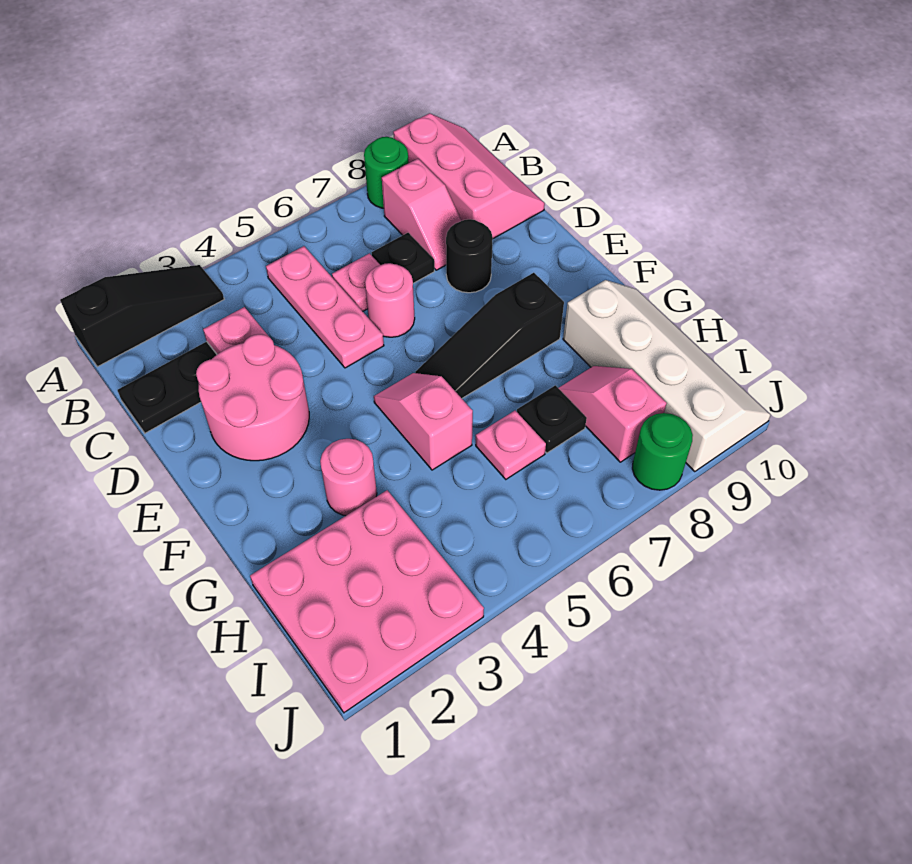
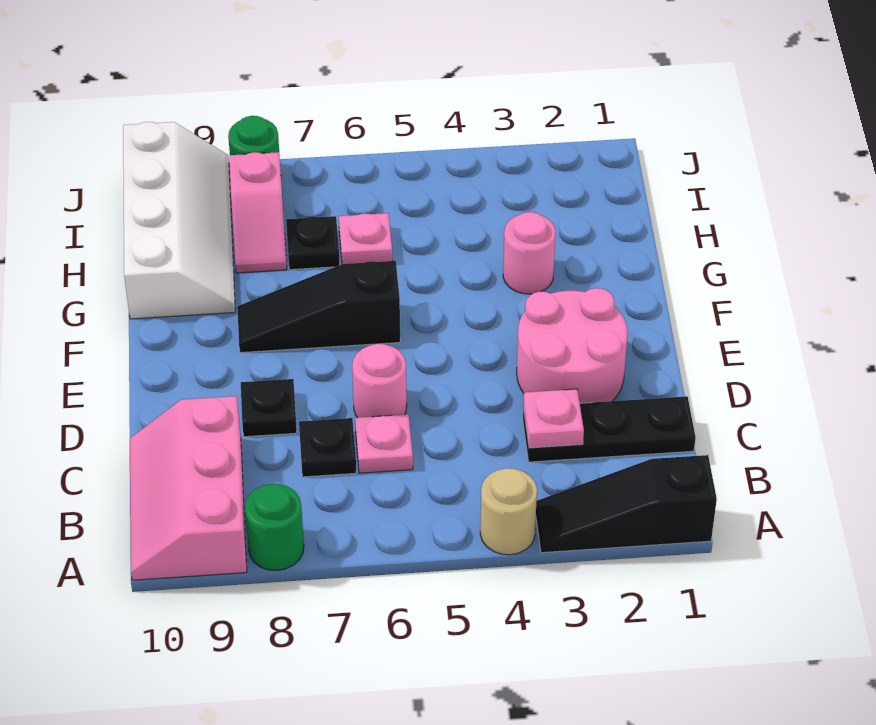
none -> tan 1x1 round brick [480,468,537,555]
pink 1x3 plate [266,246,384,368] -> none
pink 1x2 slope [382,159,461,270] -> none
black 1x1 round brick [446,219,493,293] -> black 1x1 plate [241,379,297,437]
pink 1x2 slope [374,373,473,470] -> none
black 1x3 slope [415,273,564,398] -> black 1x3 slope turned to [237,261,400,353]
white 2x4 slope [563,280,771,472] -> white 2x4 slope turned to [123,122,235,319]
pink 3x3 plate [250,490,484,713] -> none

